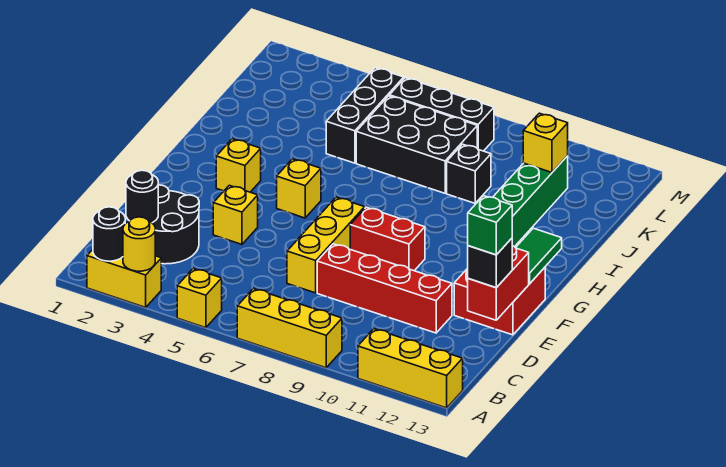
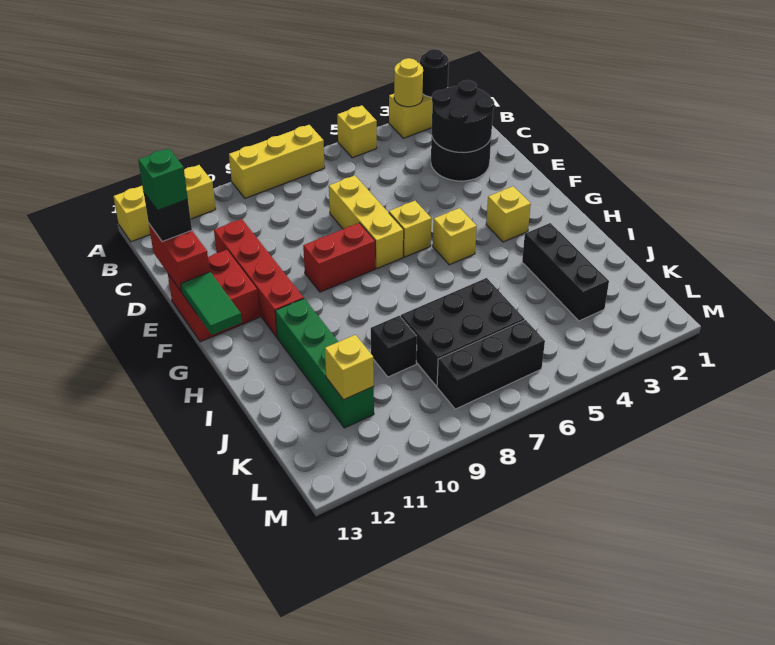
black 1x1 round brick [126,170,158,223] -> black 2x2 round brick [432,80,494,153]
red 1x4 brick [317,244,452,333] -> red 1x4 brick turned to [214,219,304,337]
yellow 1x1 brick [213,185,258,244] -> yellow 1x1 brick moved to [389,201,431,257]
black 1x3 brick [326,68,404,163] -> black 1x3 brick moved to [522,223,609,321]

